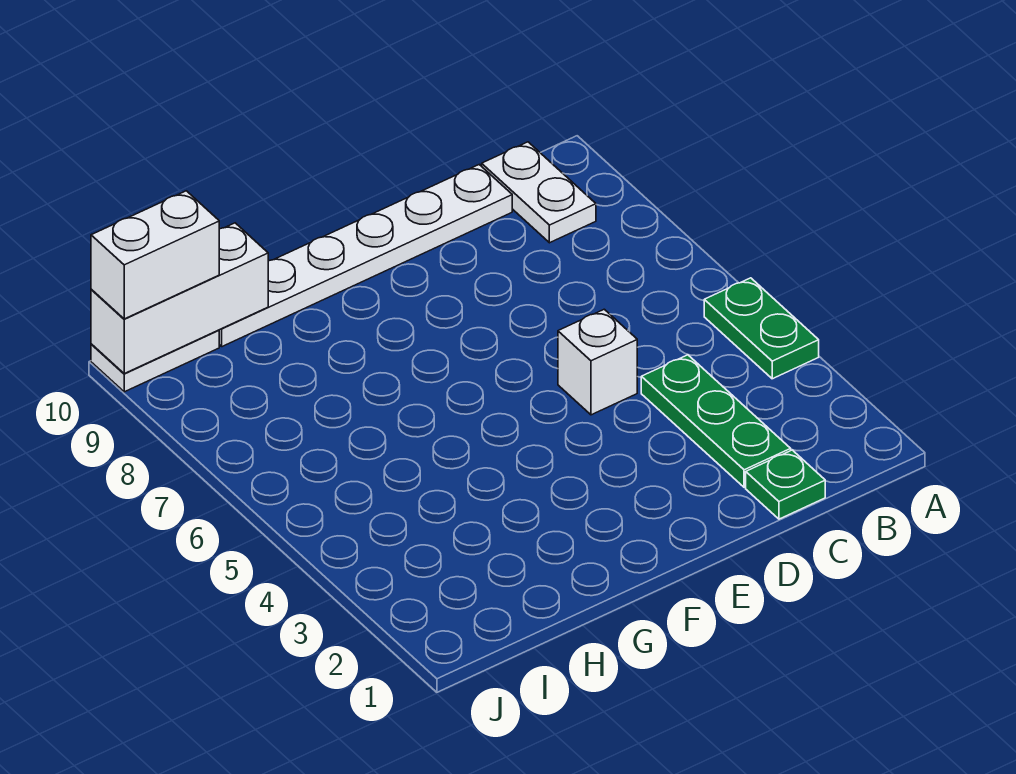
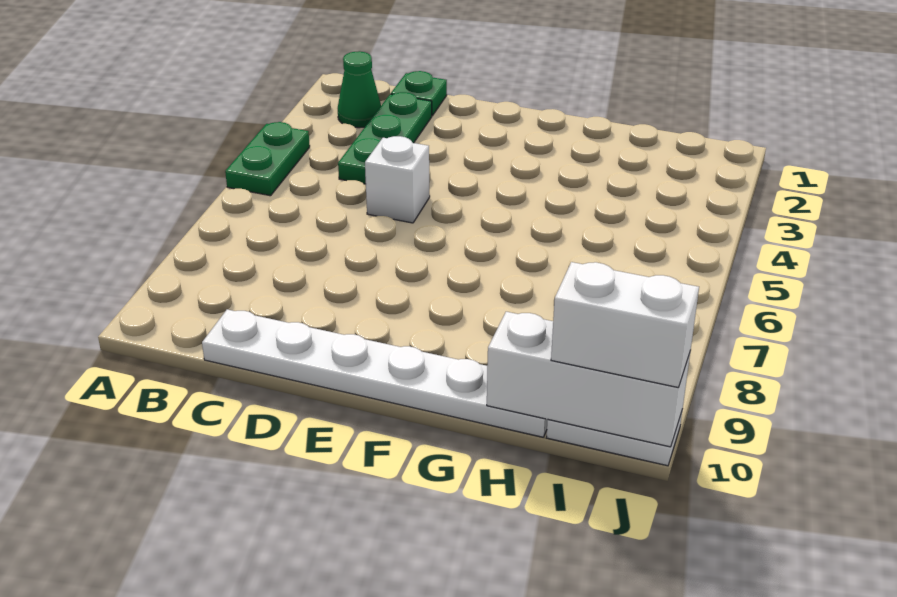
none -> green 1x1 cone [338,51,381,128]
white 1x2 plate [482,142,596,243] -> none

